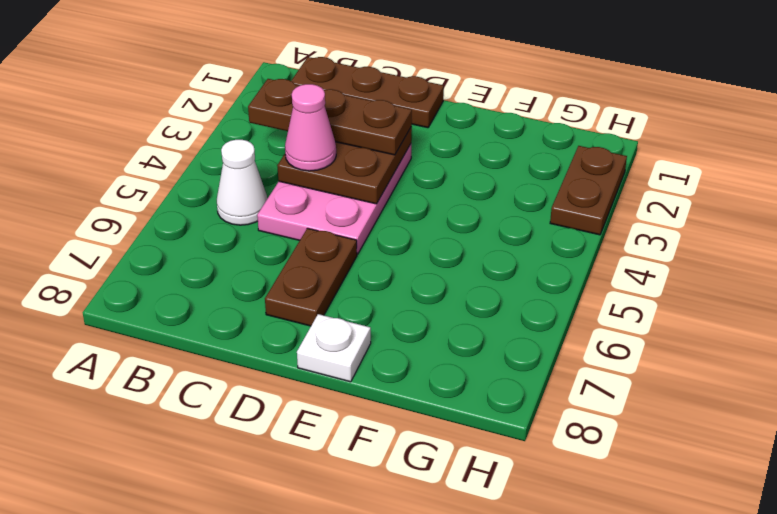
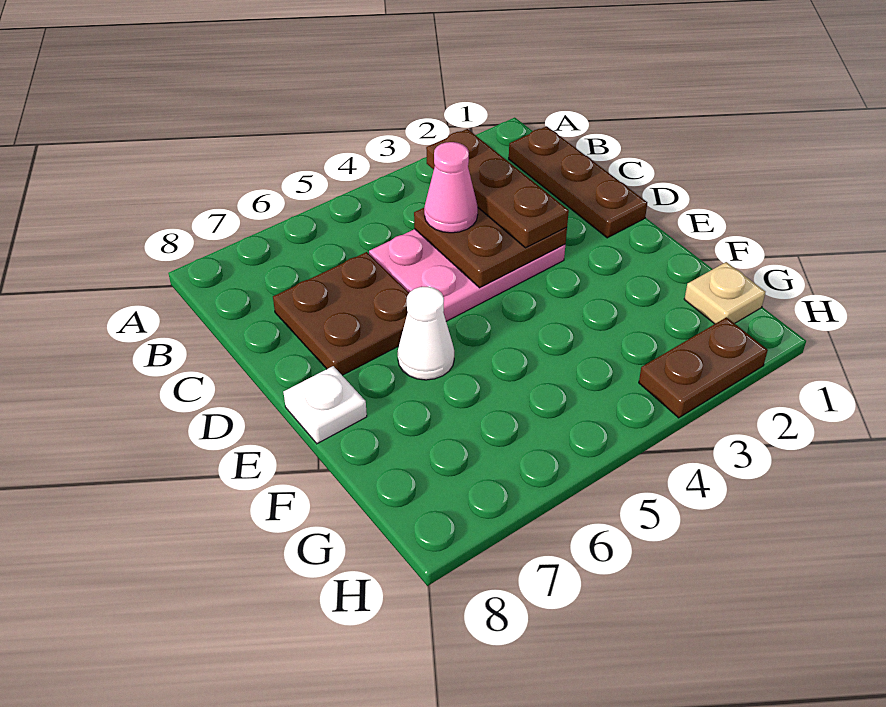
white 1x1 cone [217,140,267,225] -> white 1x1 cone moved to [398,287,454,380]
brown 1x2 plate [265,228,357,326] -> brown 2x2 plate [273,252,409,375]
none -> tan 1x1 plate [684,262,765,324]

